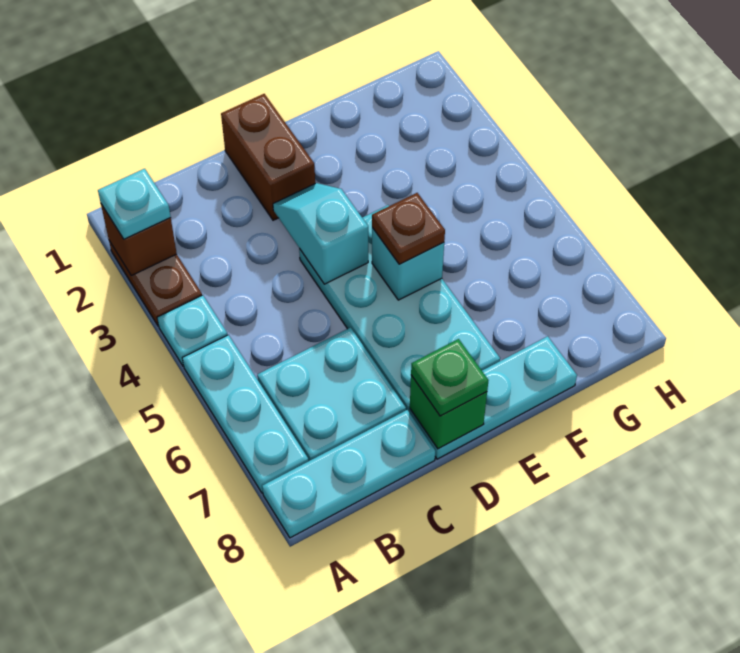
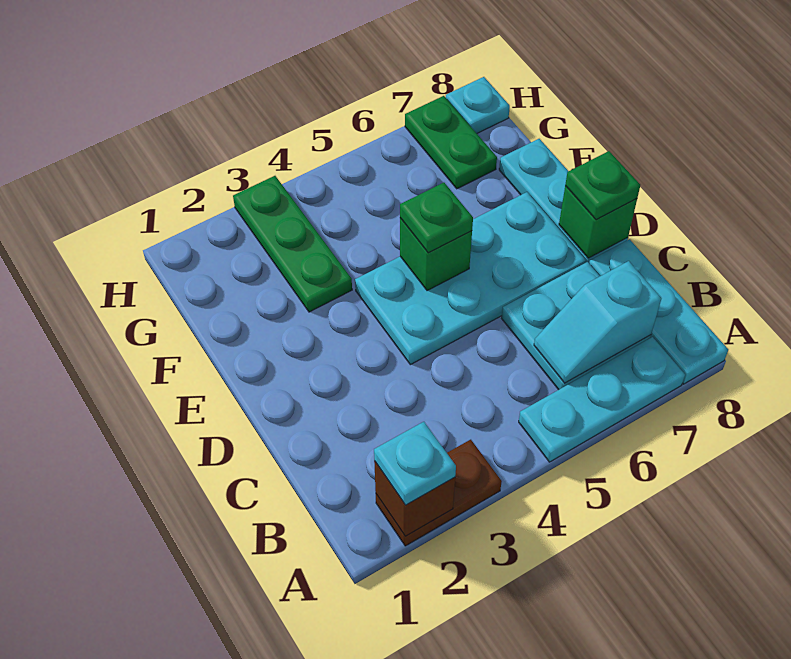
cyan 1x1 plate [157,295,228,366] -> cyan 1x1 plate moved to [446,77,510,133]
brown 1x2 brick [221,94,315,220] -> none
cyan 1x2 slope [273,183,368,284] -> cyan 1x2 slope moved to [534,261,661,383]
cyan 1x1 brick [372,228,444,300] -> green 1x1 brick [400,218,472,291]
brown 1x1 plate [372,193,445,264] -> green 1x1 plate [400,183,473,253]
none -> green 1x3 plate [233,176,352,312]
none -> green 1x2 plate [405,96,497,189]

